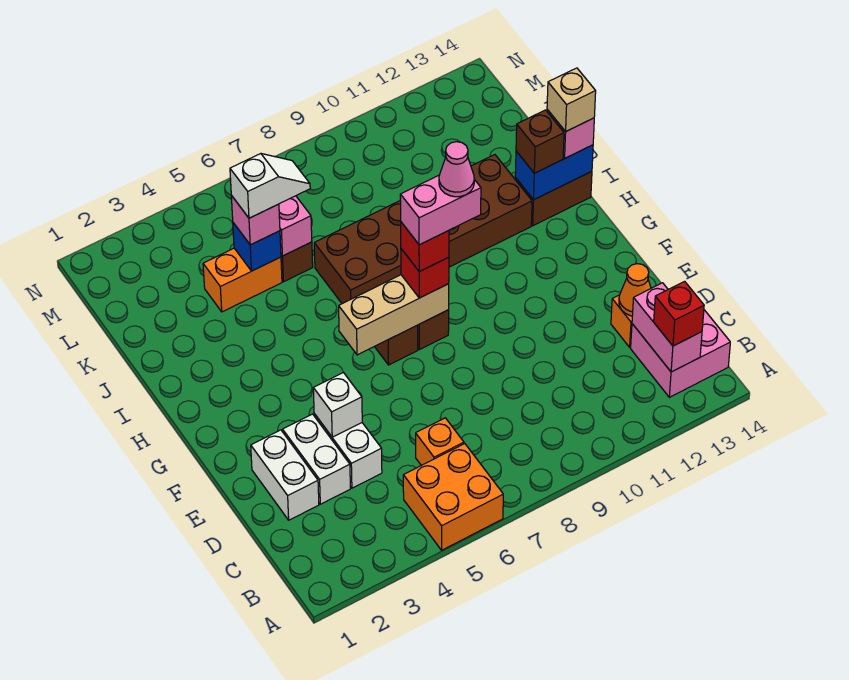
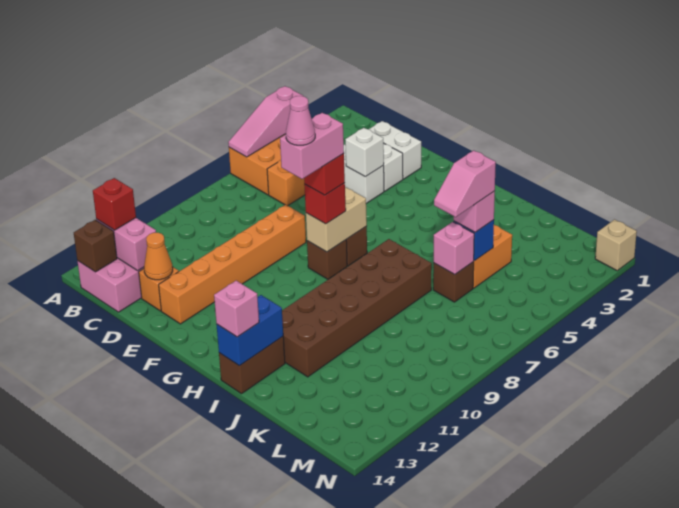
none -> pink 1x3 slope [228,86,303,157]
none -> orange 1x6 brick [159,205,306,324]
tan 1x3 brick [339,275,449,355] -> tan 1x2 brick [306,187,367,252]
brown 1x1 brick [516,110,564,173] -> brown 1x1 brick moved to [74,220,117,272]
tan 1x1 brick [547,68,596,132] -> tan 1x1 brick moved to [595,220,637,271]
white 1x2 slope [230,154,310,218] -> pink 1x2 slope [434,150,496,217]

